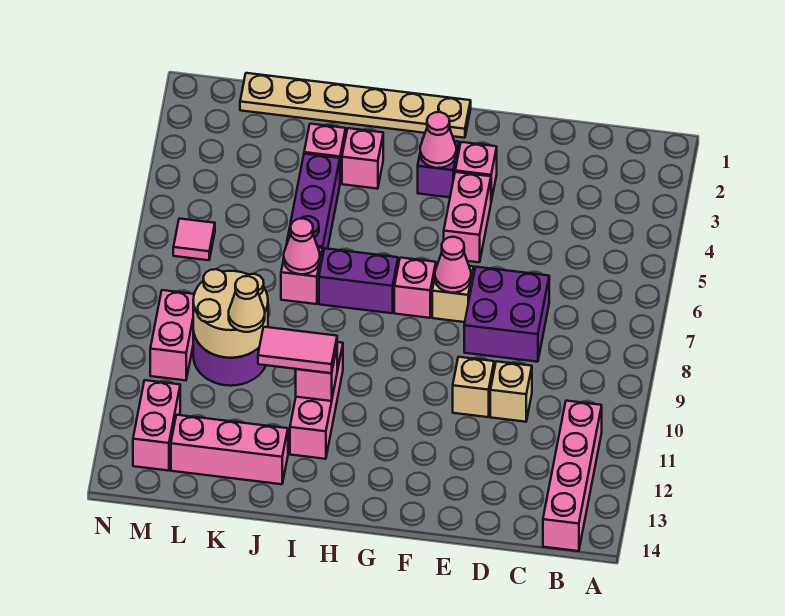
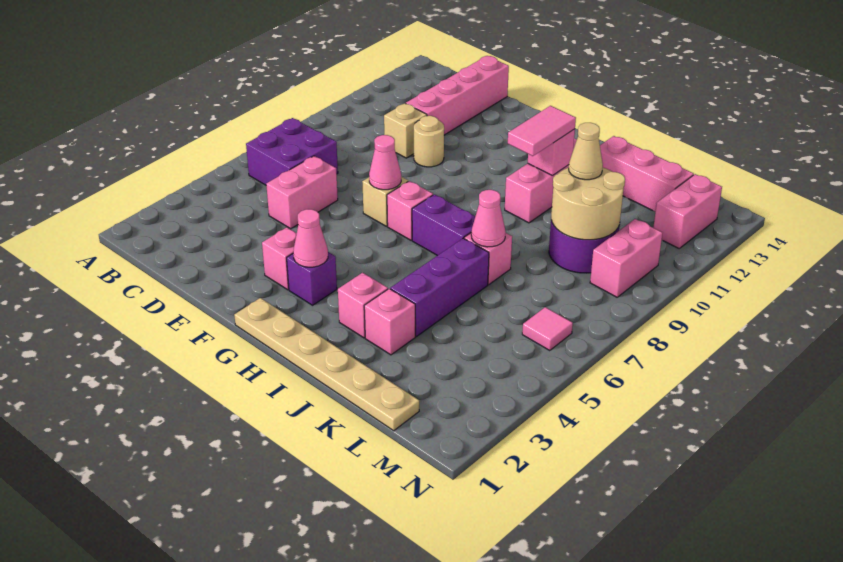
pink 1x4 brick [543,401,602,551] -> pink 1x4 brick moved to [406,56,509,135]
purple 2x2 brick [464,267,549,362] -> purple 2x2 brick moved to [246,118,338,185]
tan 1x1 brick [453,357,494,417] -> tan 1x1 round brick [414,116,444,167]
pink 1x2 brick [444,172,491,262] -> pink 1x2 brick moved to [266,156,338,229]
pink 1x2 tile [258,327,337,373] -> pink 1x2 tile turned to [508,106,576,156]

